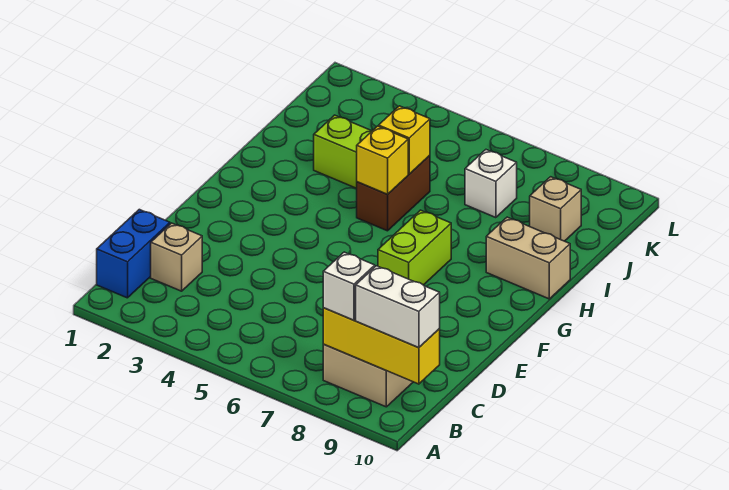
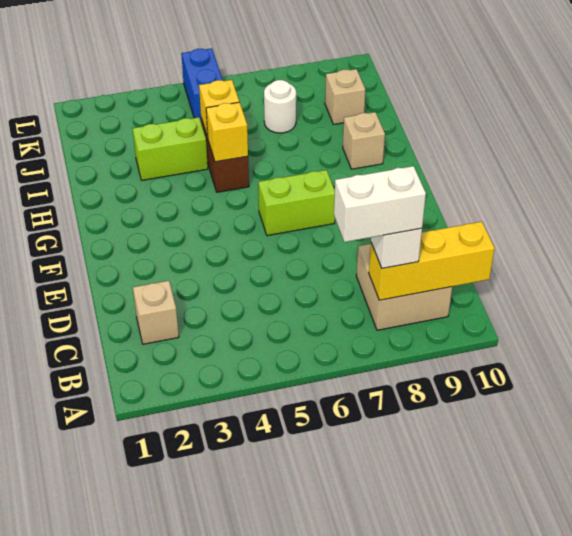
blue 1x2 brick [97,210,170,298] -> blue 1x2 brick moved to [181,48,223,121]
white 1x2 brick [356,266,440,348] -> white 1x2 brick moved to [334,166,426,242]
lime 1x2 brick [378,210,451,285] -> lime 1x2 brick turned to [258,170,335,236]
tan 1x2 brick [486,217,570,299] -> tan 1x1 brick [343,112,385,169]
white 1x1 brick [465,150,517,218] -> white 1x1 round brick [264,80,296,133]

